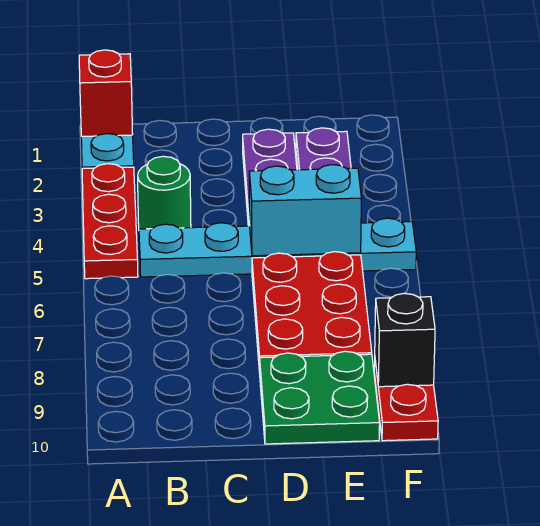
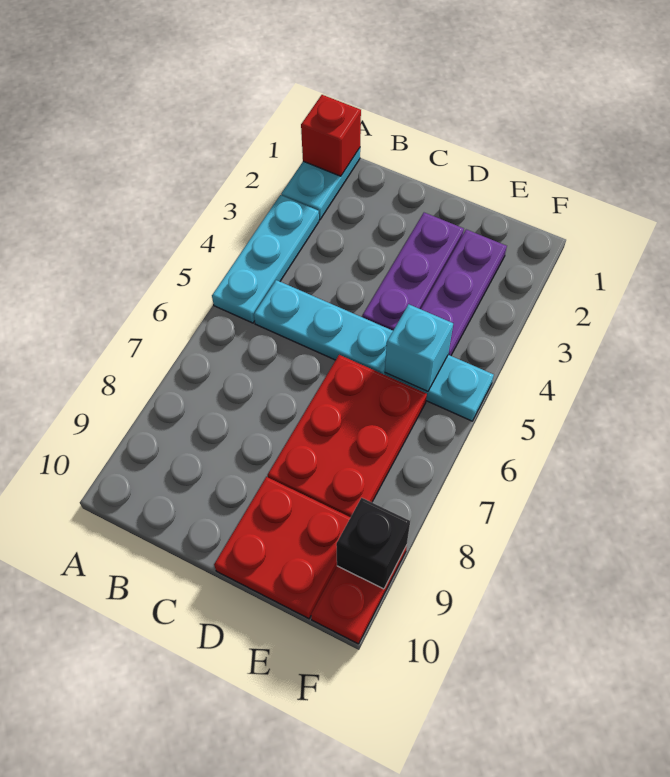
red 1x3 plate [82,164,138,279] -> cyan 1x3 plate [212,195,319,323]
green 1x1 round brick [138,156,191,229] -> none
cyan 1x2 brick [249,165,361,256] -> cyan 1x1 brick [385,304,453,391]
green 2x2 plate [260,351,380,444] -> red 2x2 plate [214,477,351,619]

